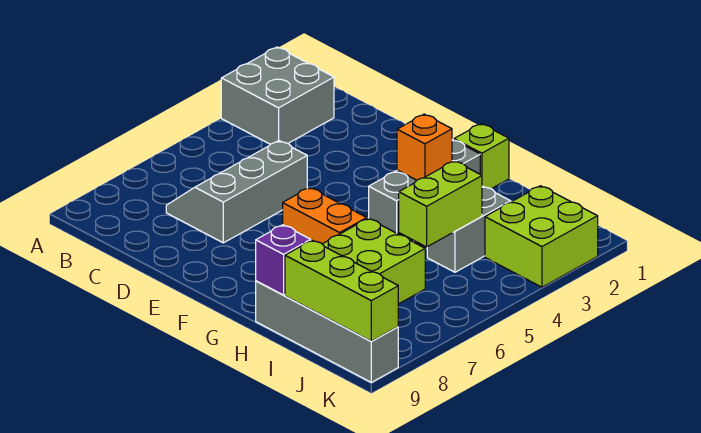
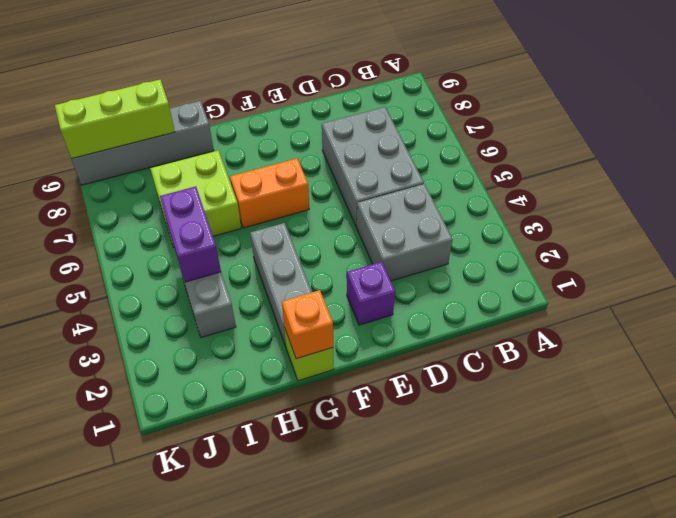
grey 2x2 brick [221,47,334,144] -> grey 2x2 brick moved to [357,184,453,281]
grey 2x3 slope [166,141,307,243] -> grey 2x3 brick [322,107,424,227]
orange 1x1 brick [397,114,452,180] -> orange 1x1 brick moved to [282,290,333,359]
purple 1x1 brick [256,225,311,295] -> purple 1x1 brick moved to [347,262,395,325]
lime 1x2 brick [399,161,482,247] -> purple 1x2 brick [160,186,221,282]
lime 2x2 brick [485,186,598,287] -> none

